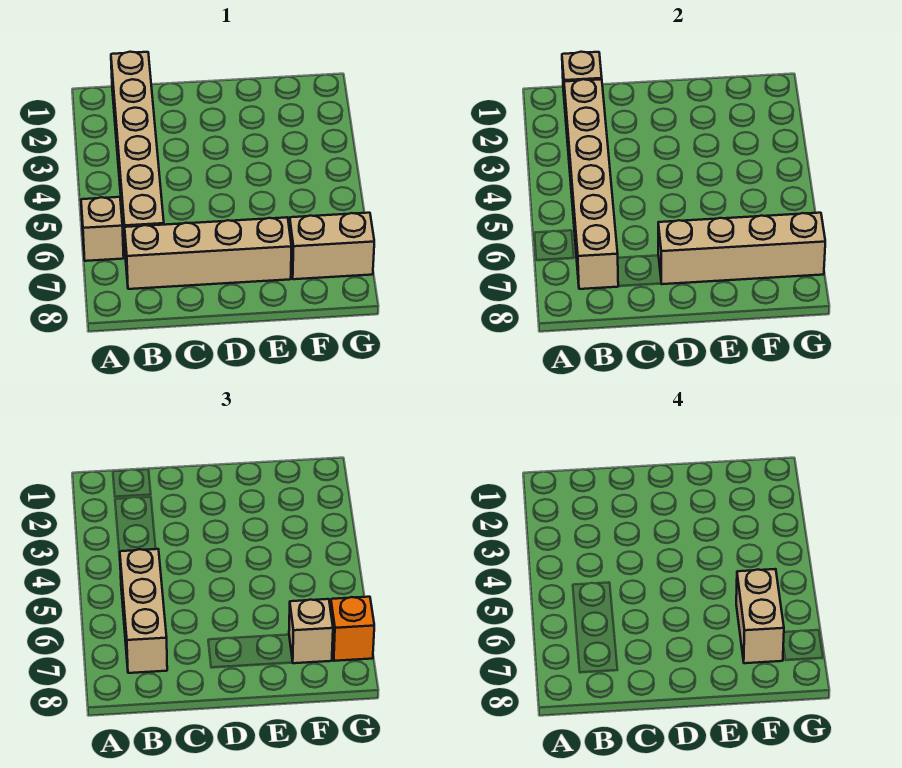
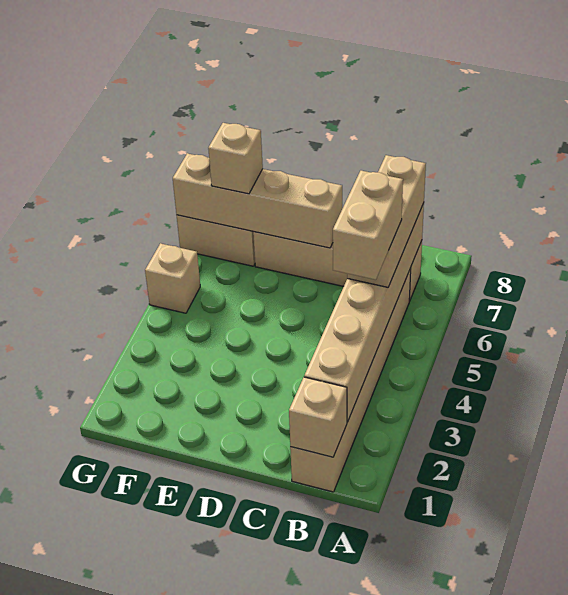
tan 1x1 brick [81,197,124,261] -> tan 1x1 brick moved to [145,243,200,313]
tan 1x2 brick [736,569,784,663] -> tan 1x2 brick moved to [333,170,403,280]
orange 1x1 brick [331,597,374,661] -> none

